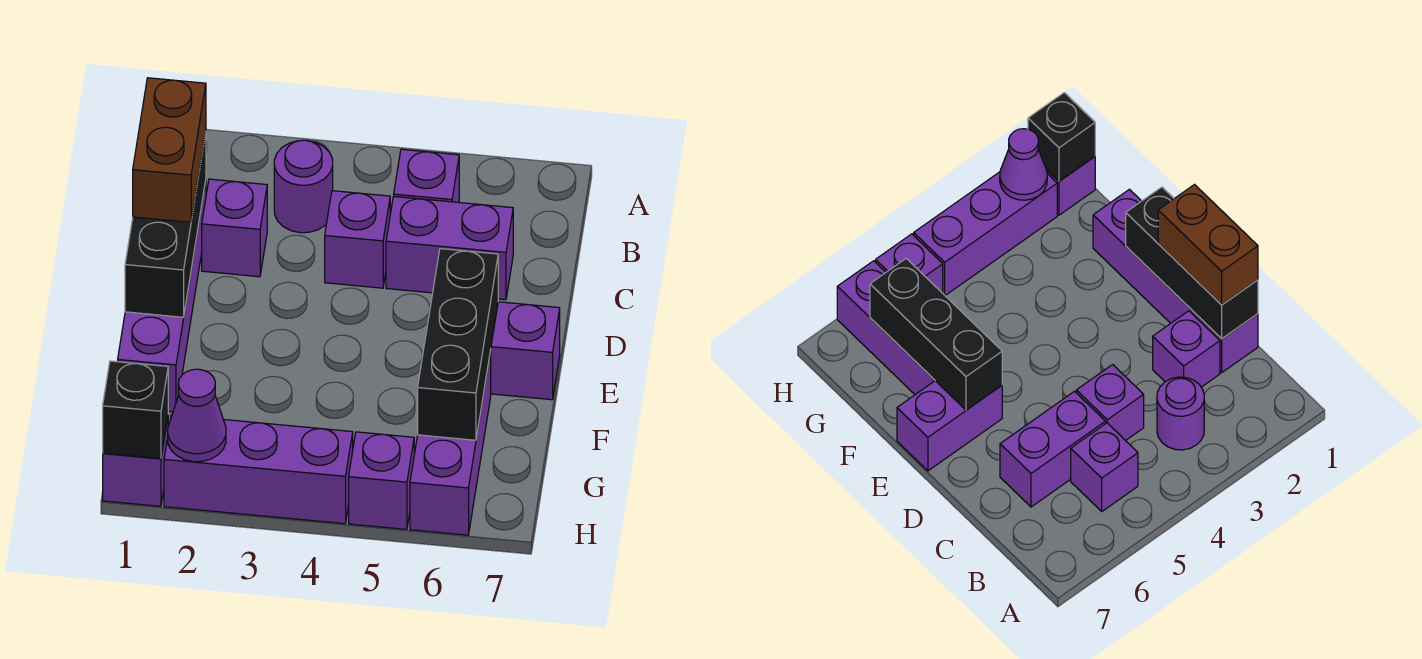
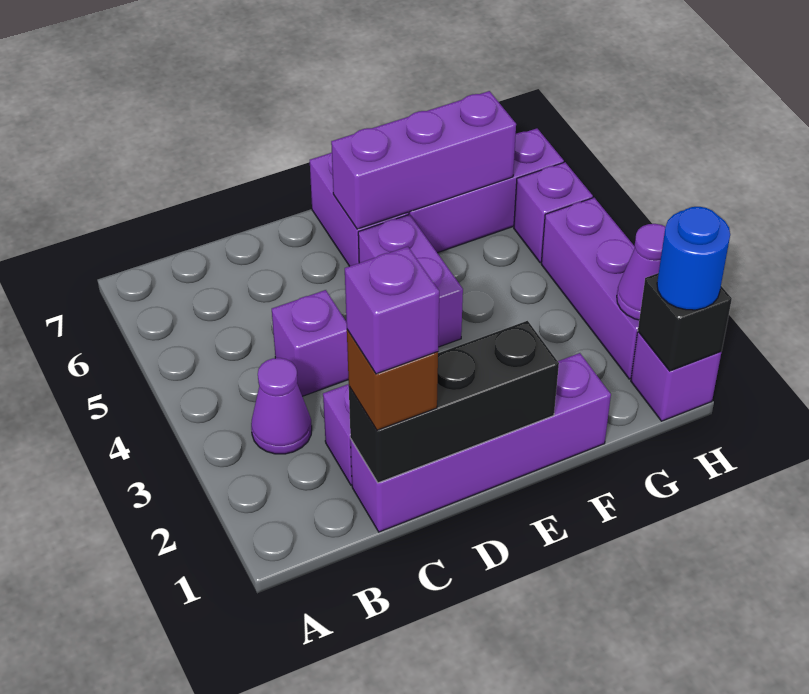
purple 1x1 round brick [274,140,333,233] -> purple 1x1 cone [251,358,312,454]
purple 1x1 brick [394,149,459,202] -> purple 1x1 brick moved to [345,247,439,374]
brown 1x2 brick [133,78,206,222] -> brown 1x1 brick [347,330,438,430]
purple 1x2 brick [386,196,513,300] -> purple 1x2 brick moved to [358,215,463,347]
black 1x3 brick [418,249,498,440] -> purple 1x3 brick [331,91,516,229]
none -> blue 1x1 round brick [657,207,730,310]

